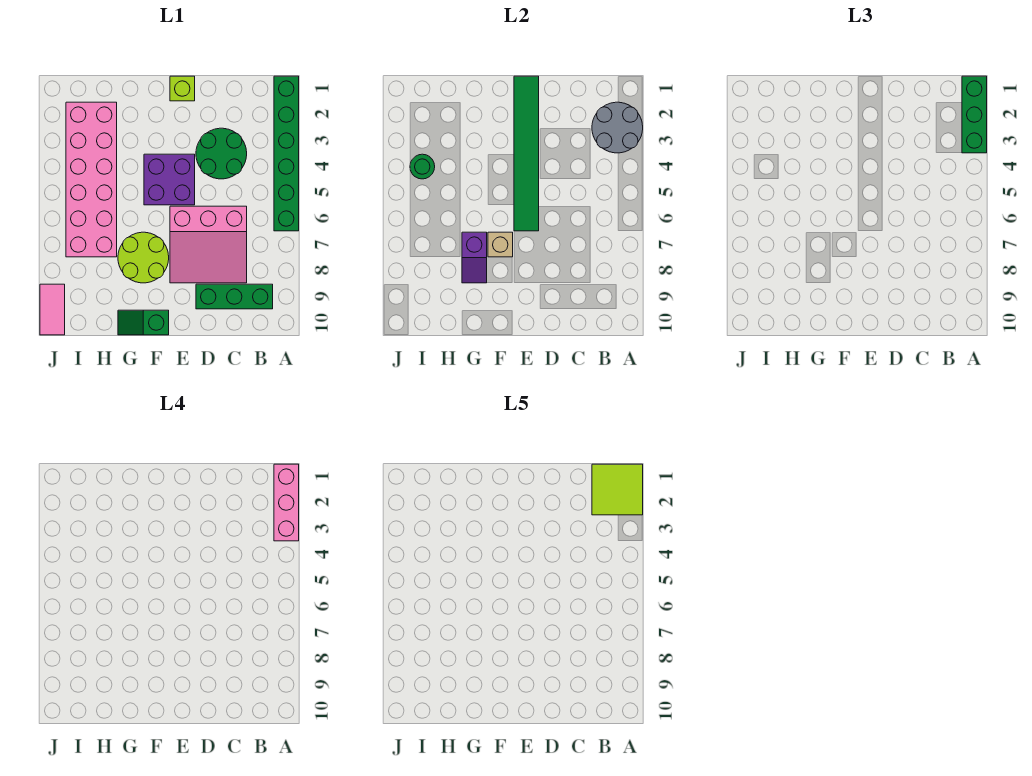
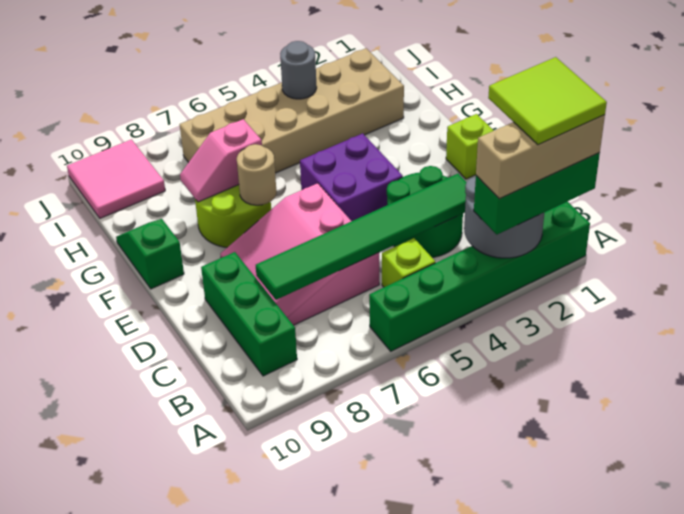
pink 1x3 brick [274,464,299,541] -> tan 1x3 brick [476,115,605,199]
none -> lime 1x1 brick [382,238,435,287]
green 1x6 tile [514,76,539,231] -> green 1x6 tile moved to [256,174,466,300]
tan 1x1 brick [488,232,513,257] -> tan 1x1 round brick [237,144,277,205]
purple 1x2 slope [462,232,487,283] -> pink 1x2 slope [180,119,262,202]
pink 2x6 brick [66,102,117,257] -> tan 2x6 brick [180,48,404,173]
green 1x1 round brick [410,154,435,179] -> grey 1x1 round brick [280,41,317,99]
pink 1x2 tile [40,284,65,335] -> pink 2x2 tile [67,140,165,218]

